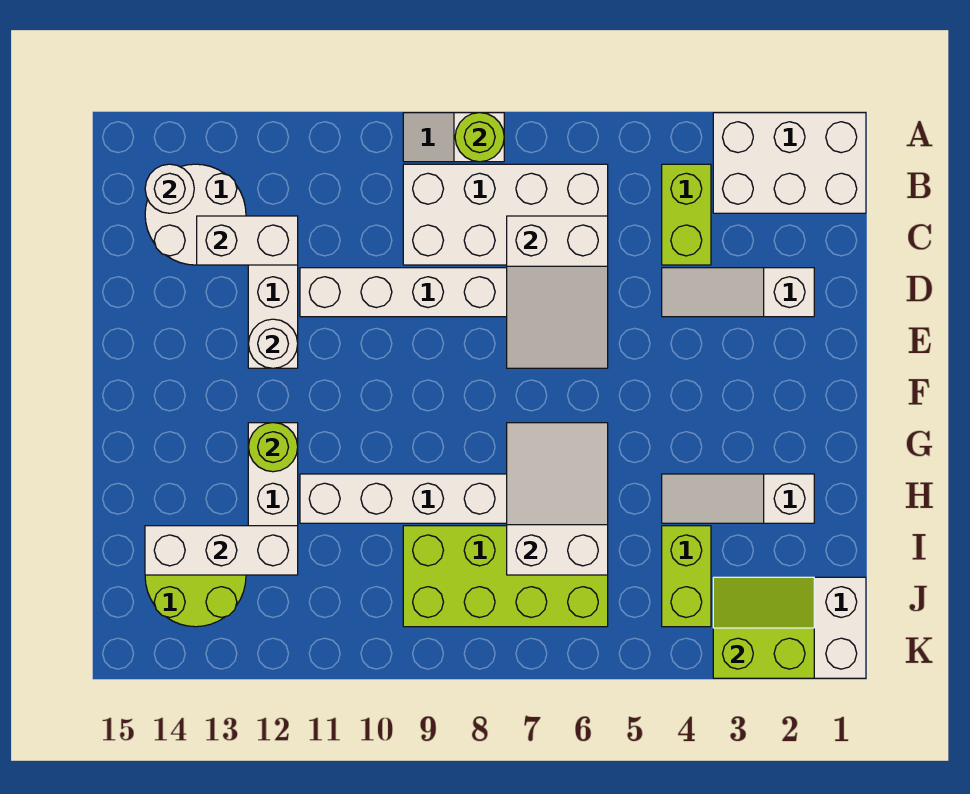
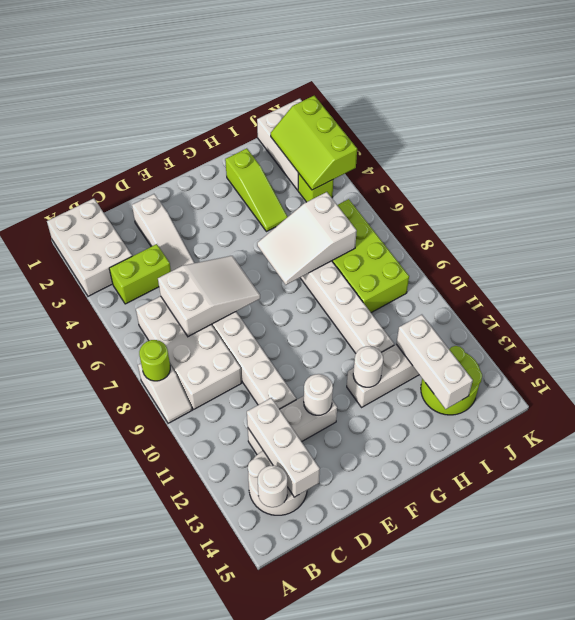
white 1x2 brick [197,216,298,265] -> white 1x3 brick [247,398,320,497]
lime 1x1 round brick [248,423,298,472] -> white 1x1 round brick [353,346,383,387]
white 1x3 slope [662,474,814,523] -> lime 1x3 slope [225,148,287,232]
lime 1x2 brick [662,526,711,627] -> lime 1x1 brick [298,173,333,202]
lime 2x2 slope [713,577,814,678] -> lime 2x3 slope [271,96,357,190]

